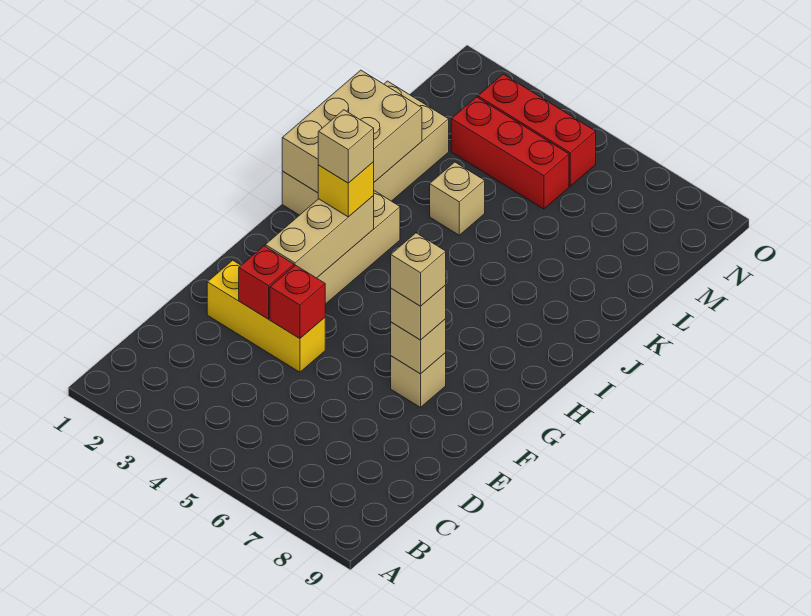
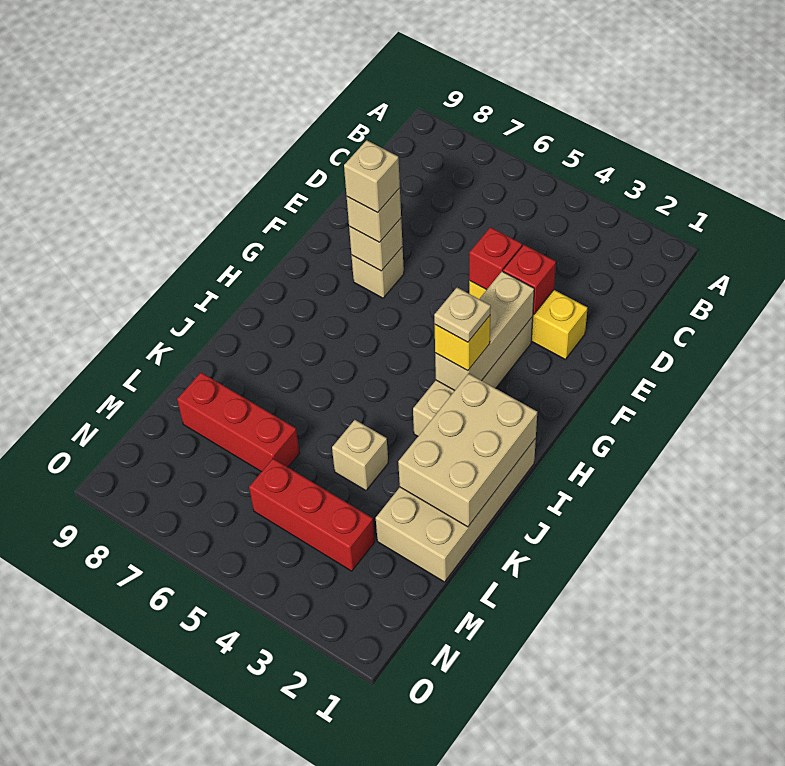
tan 1x1 brick [318,110,374,183] -> tan 1x1 plate [434,288,491,342]
red 1x3 brick [478,74,596,186] -> red 1x3 brick moved to [177,373,299,472]

